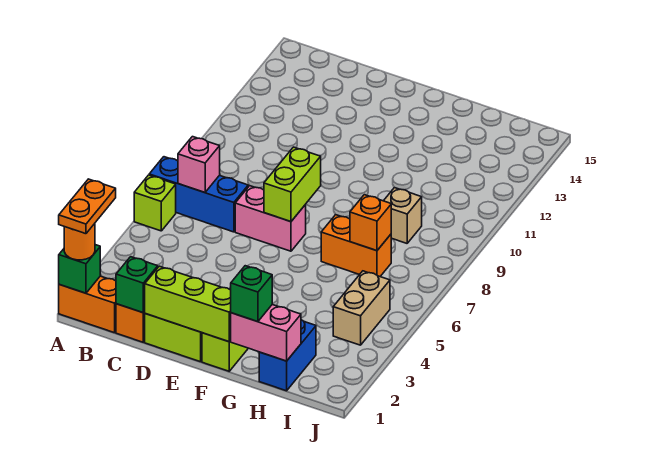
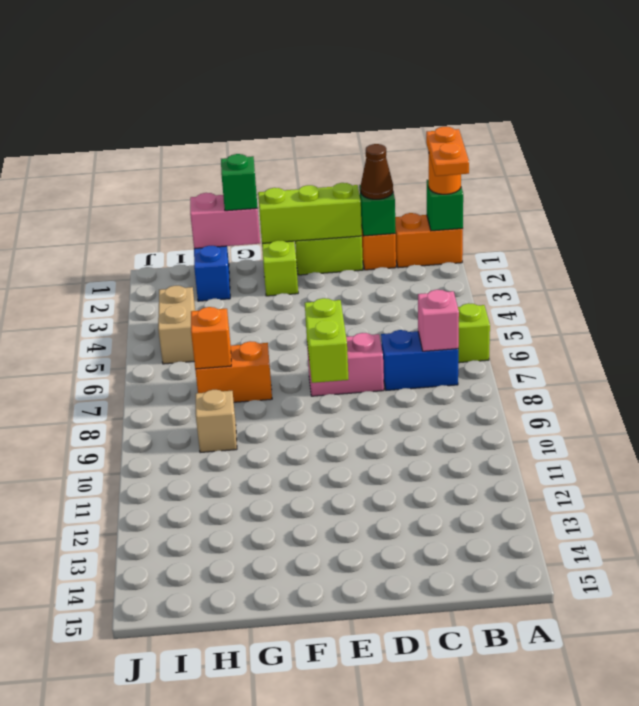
blue 1x3 brick [149,157,248,232] -> blue 1x2 brick [381,330,458,390]
none -> brown 1x1 cone [361,144,393,199]

